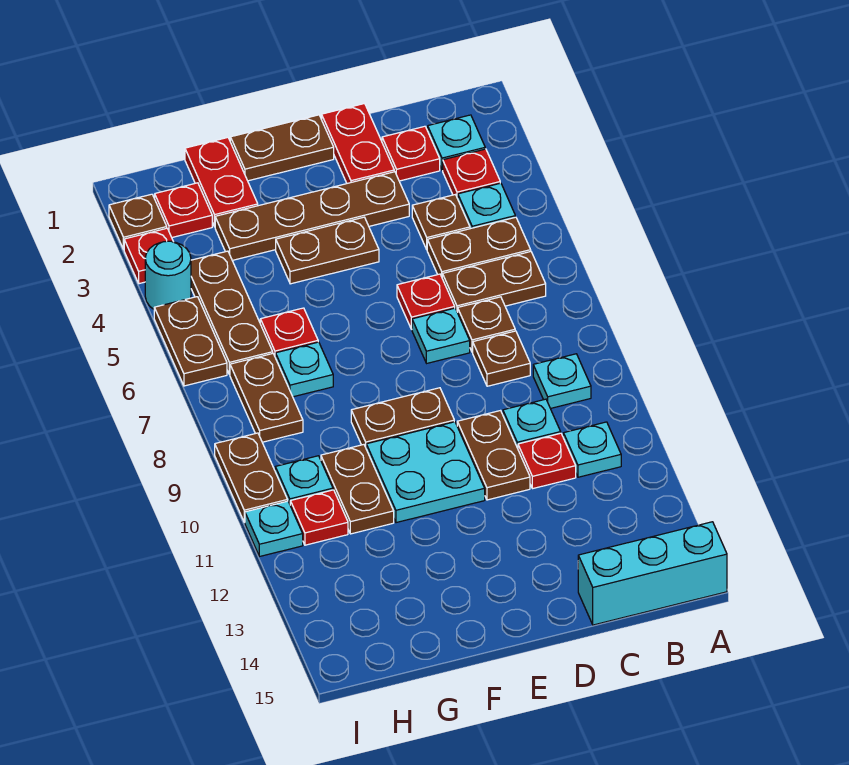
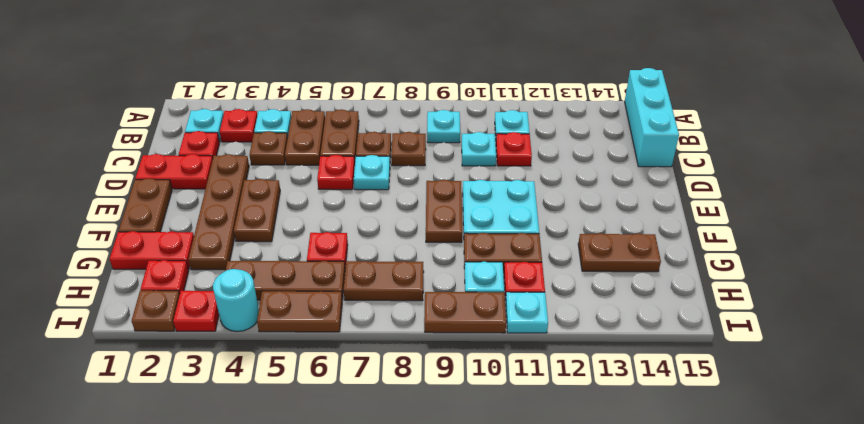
brown 1x2 plate [457,411,530,500] -> brown 1x2 plate moved to [578,233,661,272]
cyan 1x1 plate [276,342,333,397] -> none

